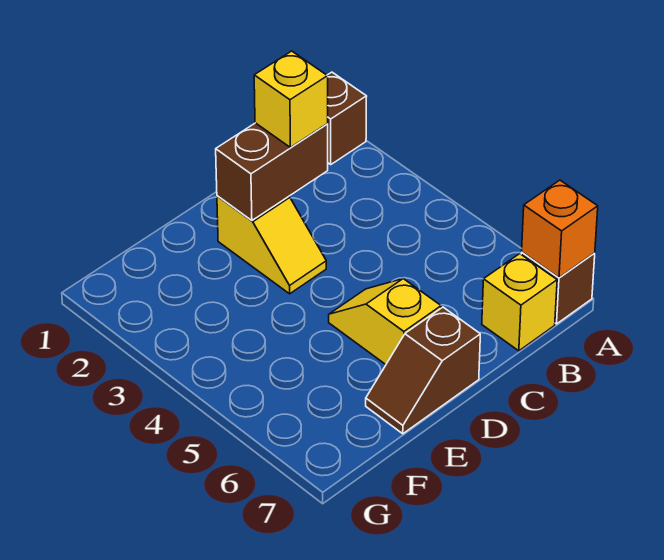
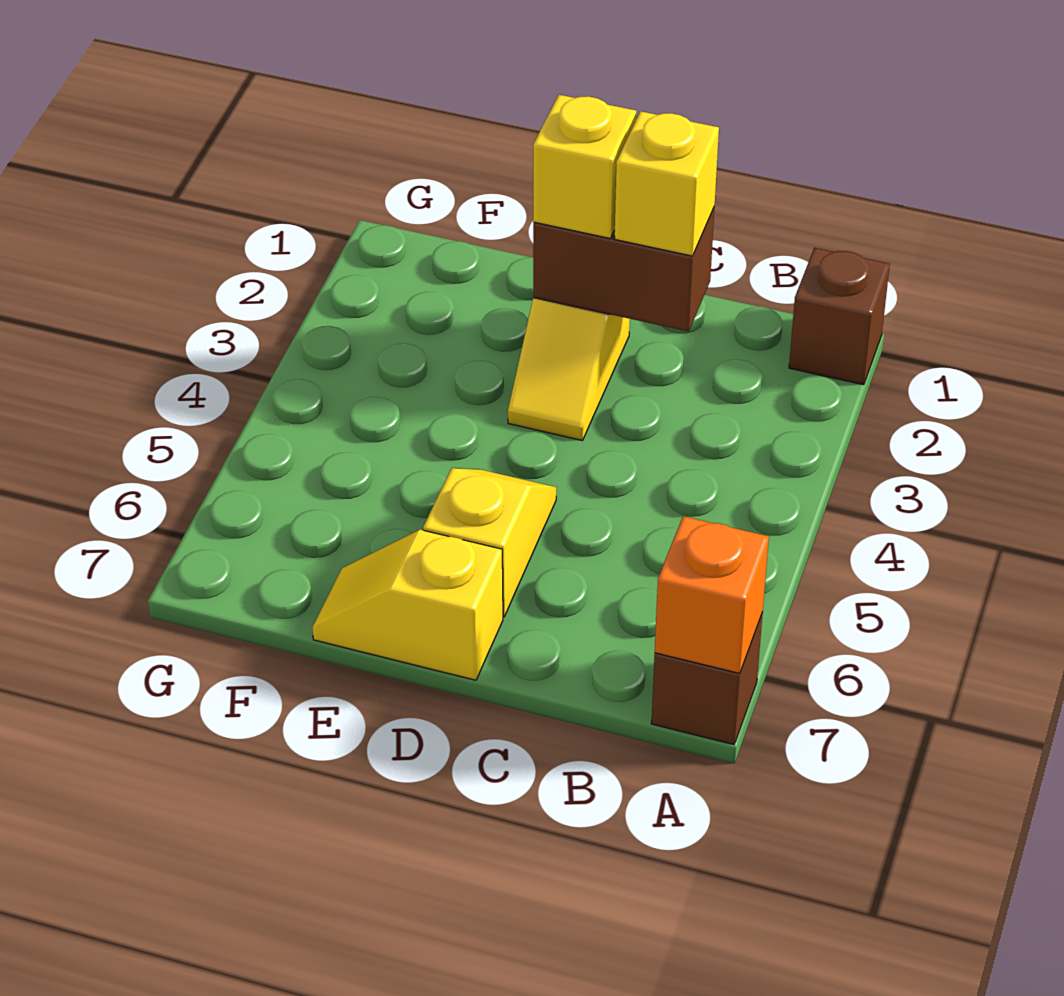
yellow 1x1 brick [482,254,557,351] -> yellow 1x1 brick moved to [533,95,636,238]
brown 1x2 slope [366,307,480,434] -> yellow 1x2 slope [312,530,503,680]

